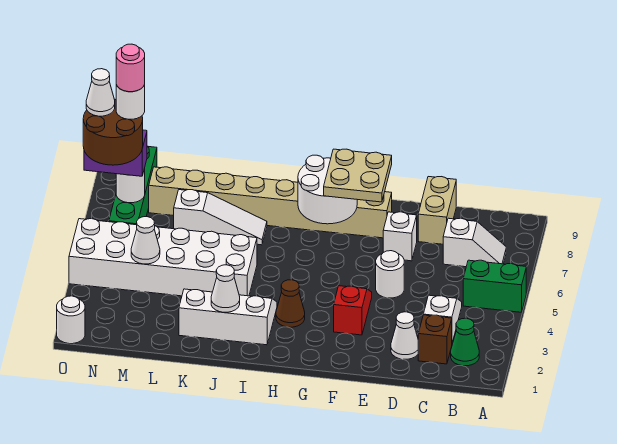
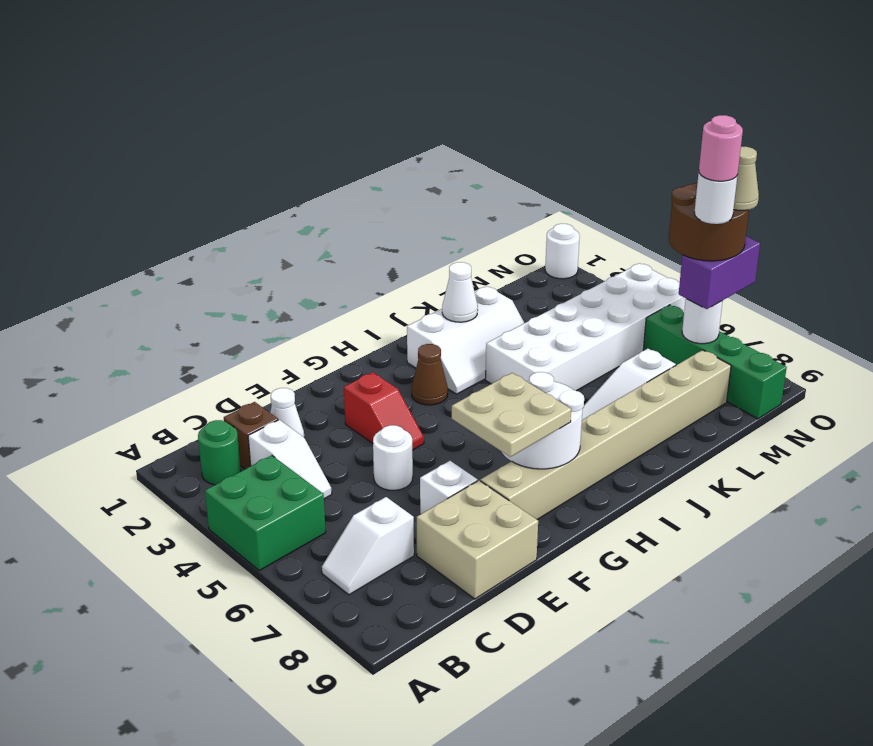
green 1x2 brick [463,260,526,312] -> green 2x2 brick [205,455,326,571]
green 1x1 cone [451,318,479,366] -> green 1x1 round brick [198,420,241,485]
tan 1x2 brick [418,177,456,244] -> tan 2x2 brick [417,481,538,599]
white 1x1 cone [131,217,160,264] -> none
white 1x1 cone [86,69,115,116] -> tan 1x1 cone [734,147,759,210]

